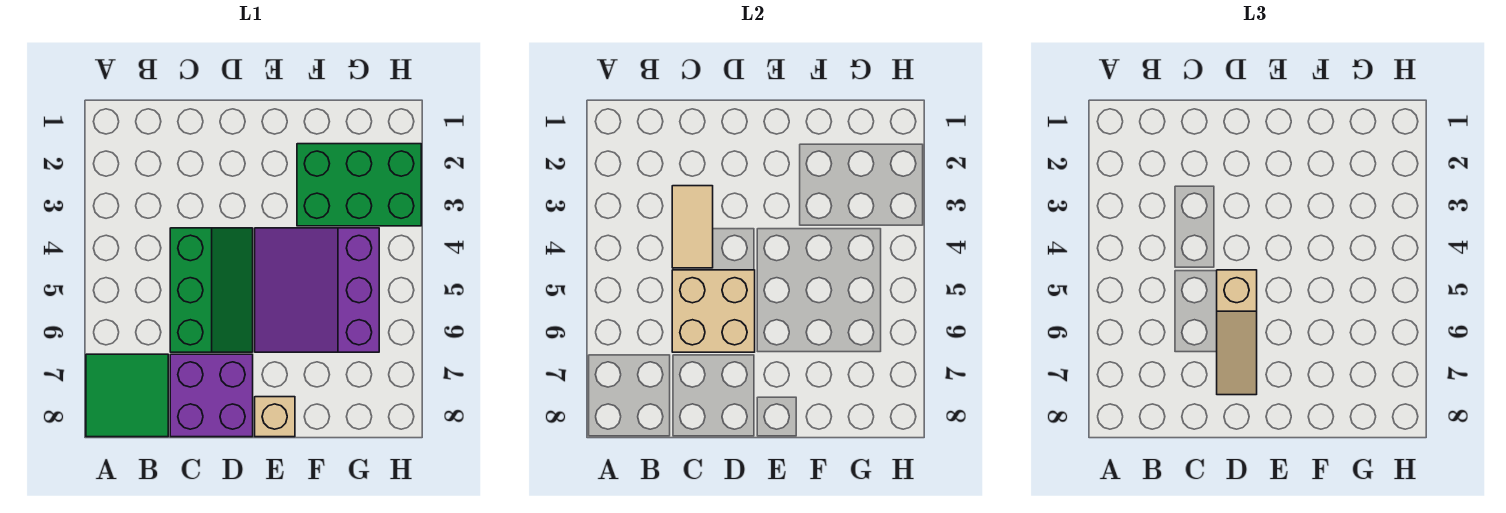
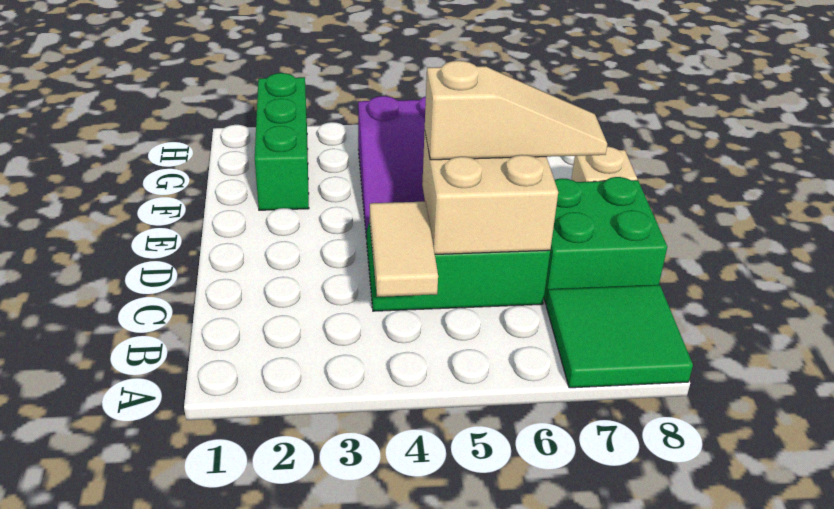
tan 1x2 tile [672,186,713,268] -> tan 1x2 tile turned to [370,202,438,297]
purple 2x2 brick [170,354,253,437] -> green 2x2 brick [544,177,667,304]
green 2x3 brick [297,144,421,226] -> green 1x3 brick [255,73,309,210]

